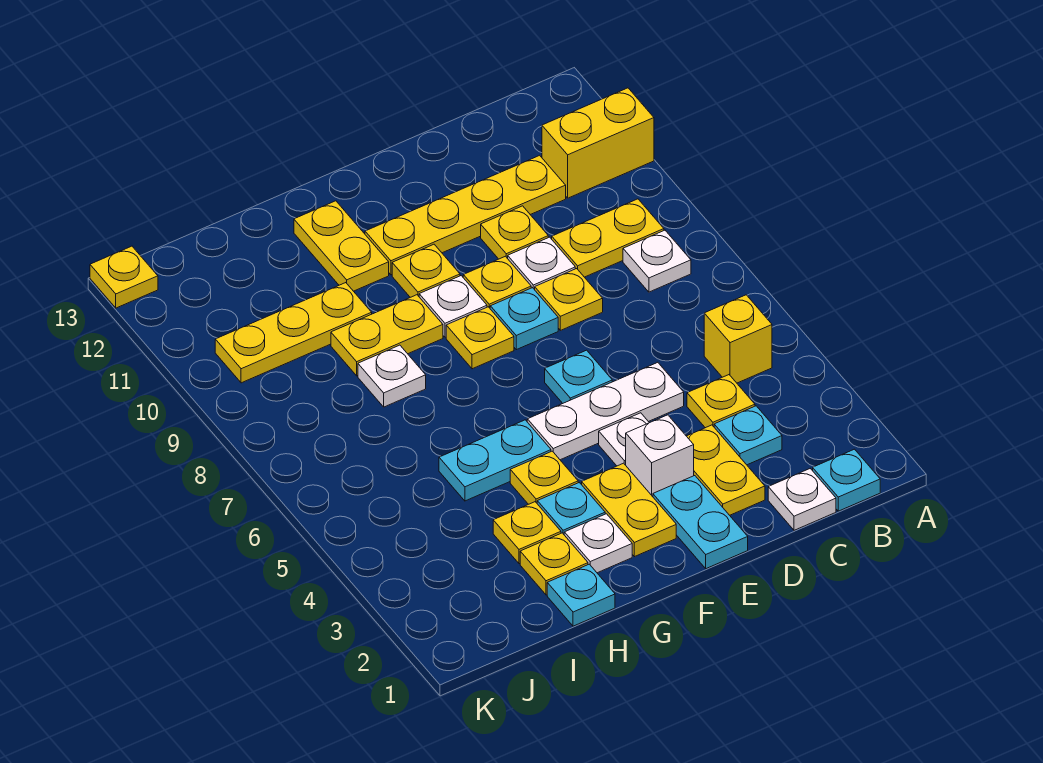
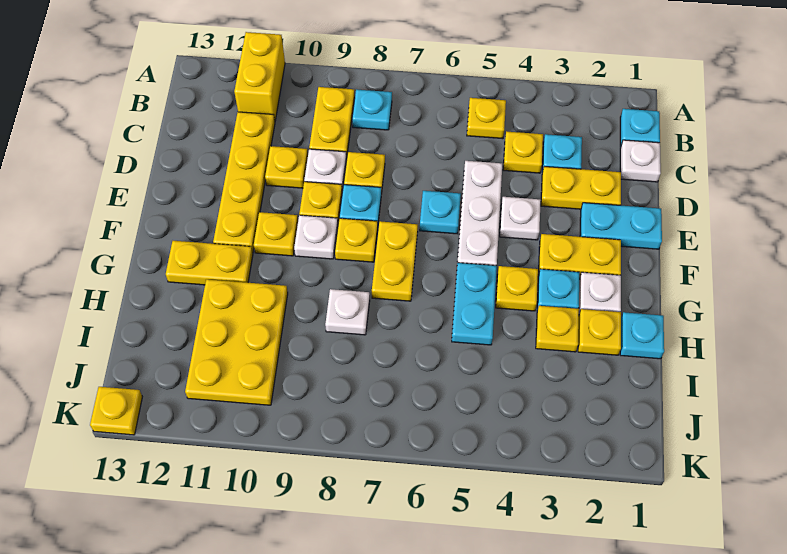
yellow 1x1 brick [704,295,772,383] -> yellow 1x1 plate [467,98,506,139]
white 1x1 plate [623,230,691,292] -> cyan 1x1 plate [352,89,392,130]
white 1x1 brick [626,415,694,497] -> none
yellow 1x2 plate [331,295,443,376] -> yellow 1x2 plate moved to [372,221,418,301]
yellow 1x3 plate [215,283,372,383] -> yellow 2x3 plate [185,279,288,405]

